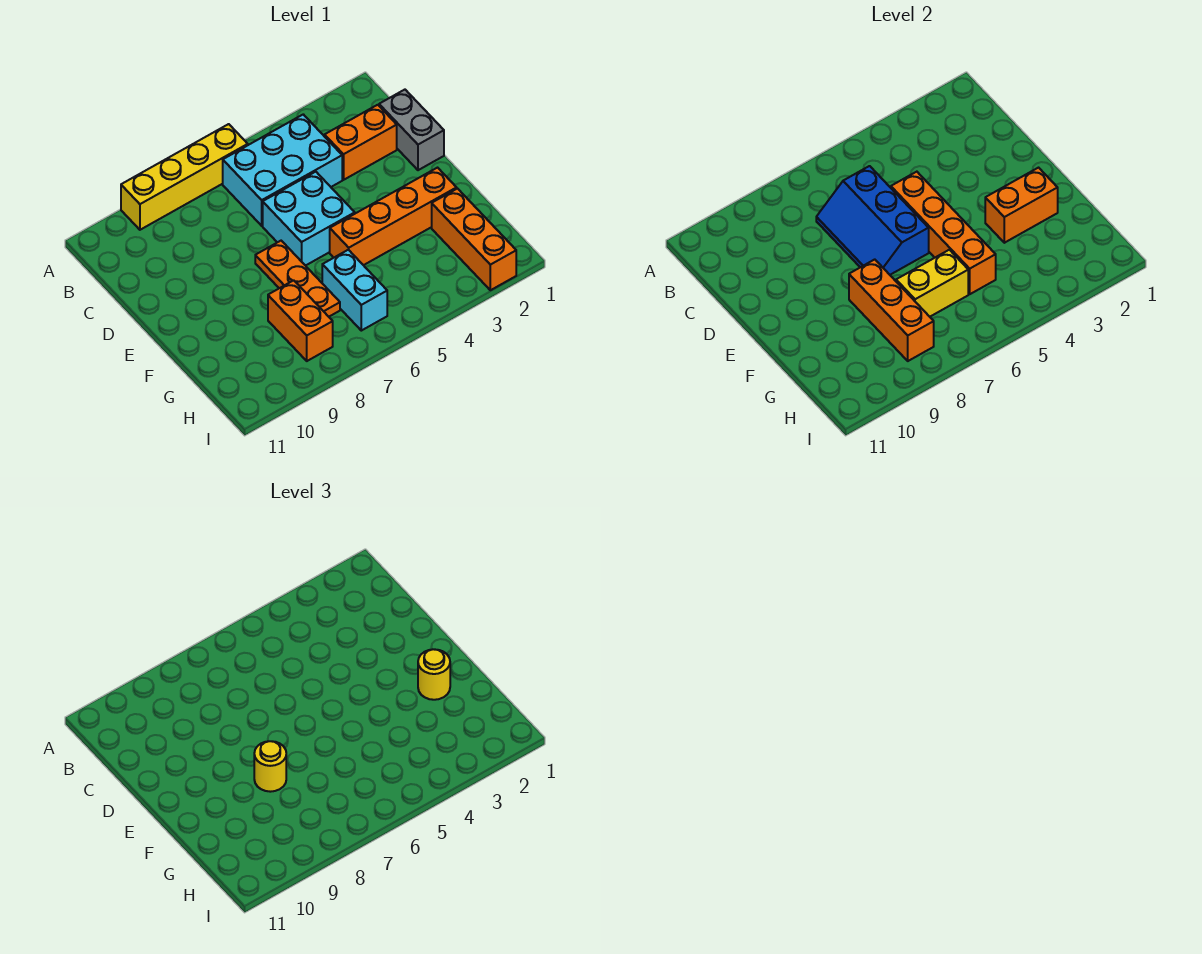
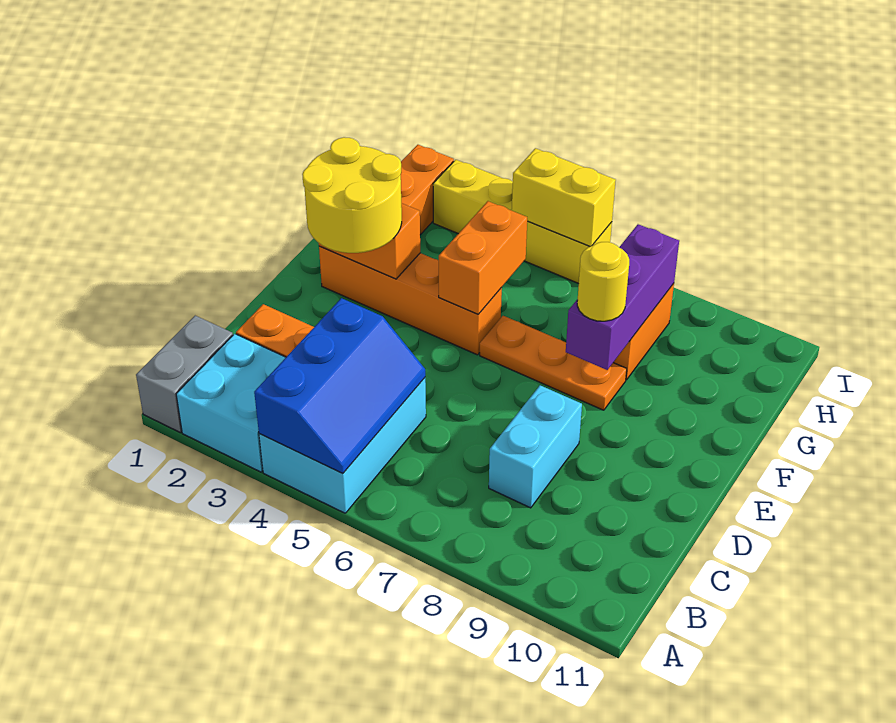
yellow 1x4 brick [121,124,248,230] -> yellow 1x4 brick moved to [433,160,612,284]
cyan 2x3 brick [223,114,342,226] -> cyan 2x3 brick turned to [259,378,426,513]
grey 1x2 brick [379,90,444,170] -> grey 1x2 brick moved to [136,316,233,432]
blue 2x3 slope [816,166,929,275] -> blue 2x3 slope moved to [254,298,425,473]
cyan 2x2 brick [263,172,355,266] -> cyan 2x2 brick moved to [176,334,286,472]
orange 1x4 brick [891,172,996,294] -> orange 1x2 brick [439,201,528,314]
orange 1x3 plate [255,241,340,317] -> orange 1x3 plate turned to [480,316,627,410]
yellow 1x1 round brick [418,649,450,700] -> yellow 2x2 round brick [302,137,402,253]
orange 1x3 brick [849,259,934,361] -> purple 1x3 brick [566,224,679,370]
cyan 1x2 brick [322,250,387,331] -> cyan 1x2 brick moved to [489,385,582,508]
yellow 1x2 brick [896,250,968,317] -> yellow 1x2 brick moved to [512,148,616,246]

